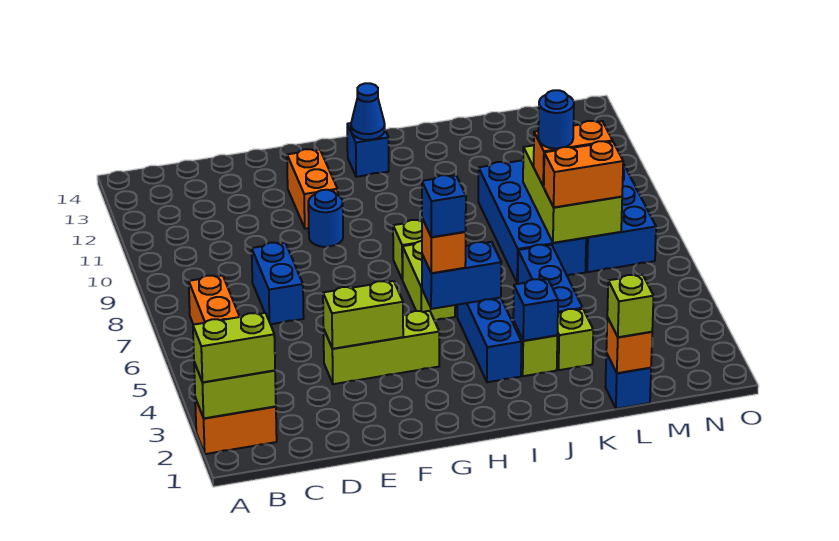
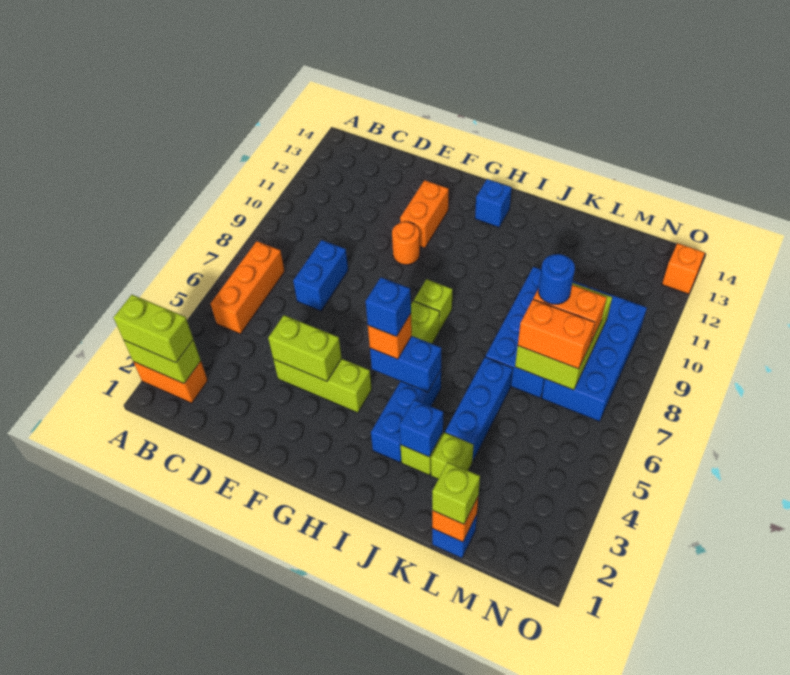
blue 1x1 round brick [308,190,343,247] -> orange 1x1 round brick [392,222,420,265]
blue 1x1 cone [351,83,385,140] -> none
none -> orange 1x1 brick [662,243,705,294]

